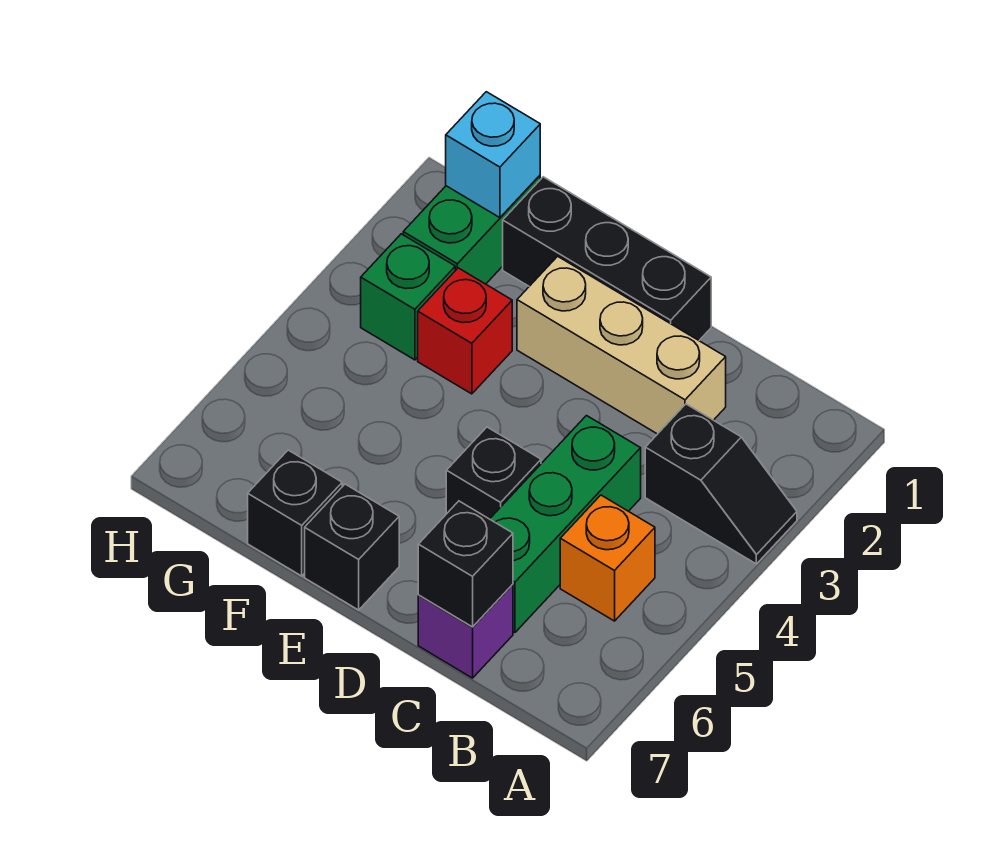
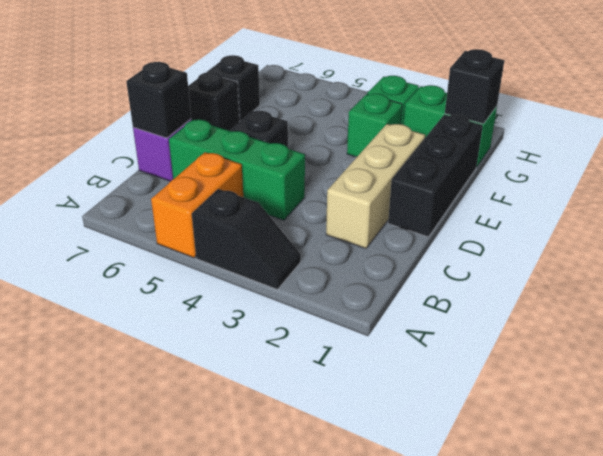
black 1x2 slope [645,404,797,564] -> black 1x2 slope turned to [192,189,301,289]
orange 1x1 brick [560,495,655,621] -> orange 1x2 brick [151,152,243,258]
red 1x1 brick [418,268,512,394] -> green 1x1 brick [347,94,402,156]
cyan 1x1 brick [446,92,540,218] -> black 1x1 brick [445,49,504,124]

